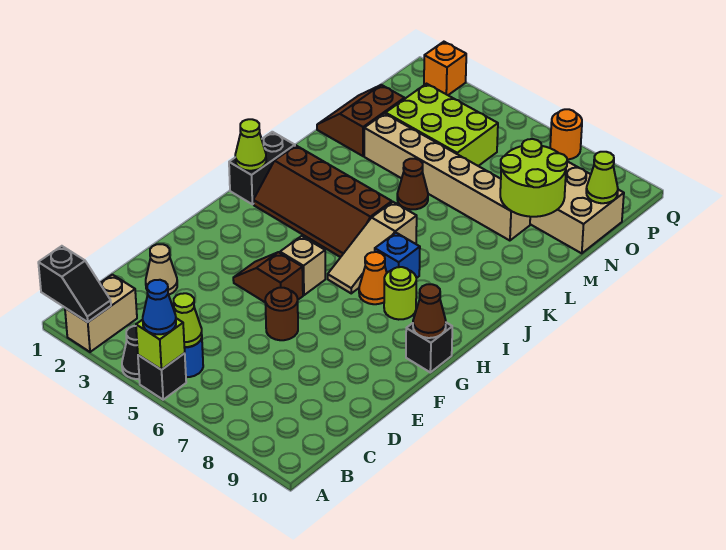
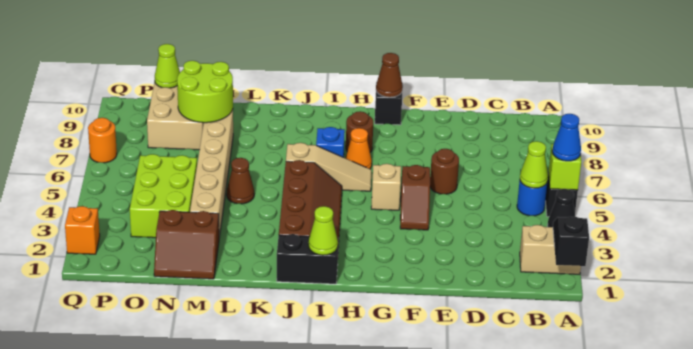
tan 1x1 cone [146,244,177,295] -> none
lime 1x1 round brick [384,267,416,320] -> brown 1x1 round brick [346,111,373,152]

